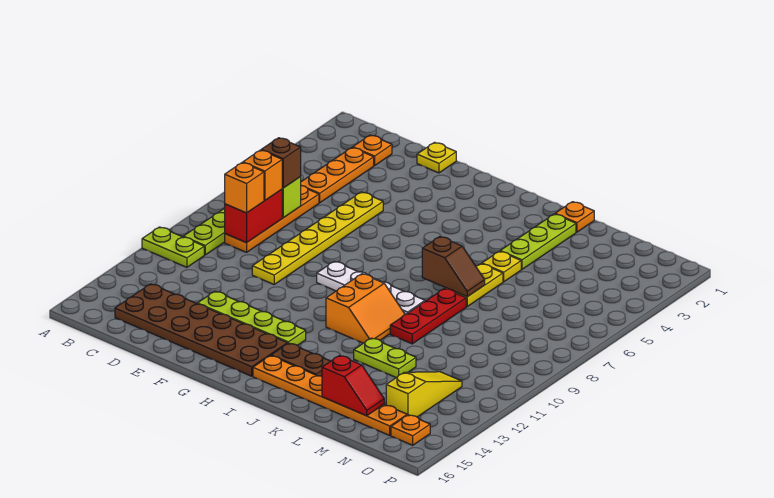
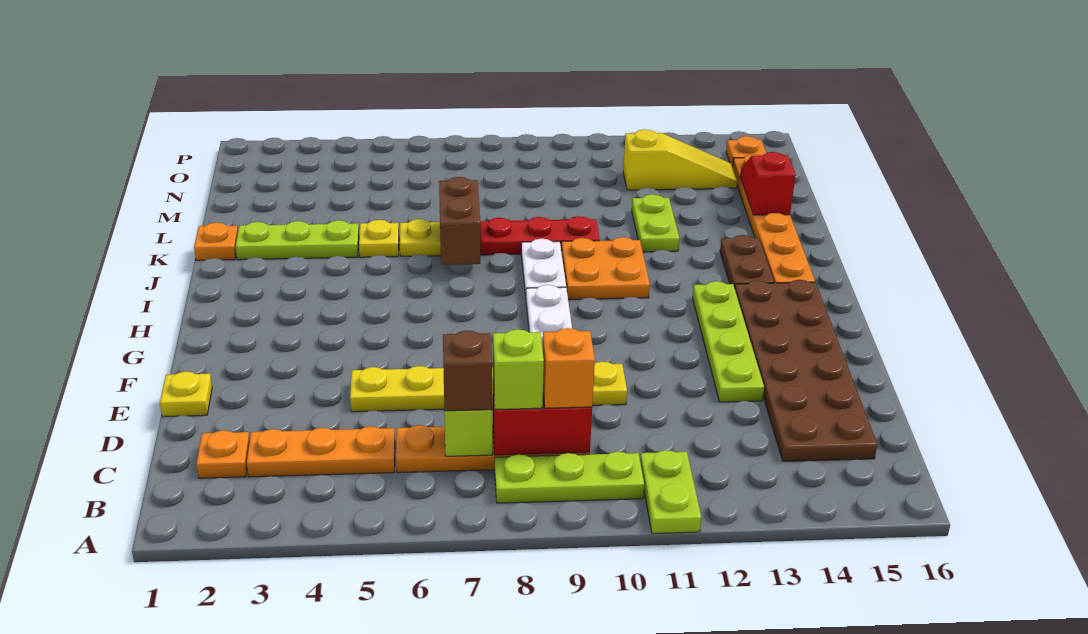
orange 1x1 brick [243,150,282,200] -> lime 1x1 brick [493,329,544,409]
orange 2x2 slope [326,274,405,343] -> orange 2x2 plate [561,237,650,300]
brown 1x2 slope [422,237,485,297] -> brown 1x2 brick [439,177,480,265]
yellow 1x3 slope [386,372,462,417] -> yellow 1x3 slope turned to [623,129,737,190]

